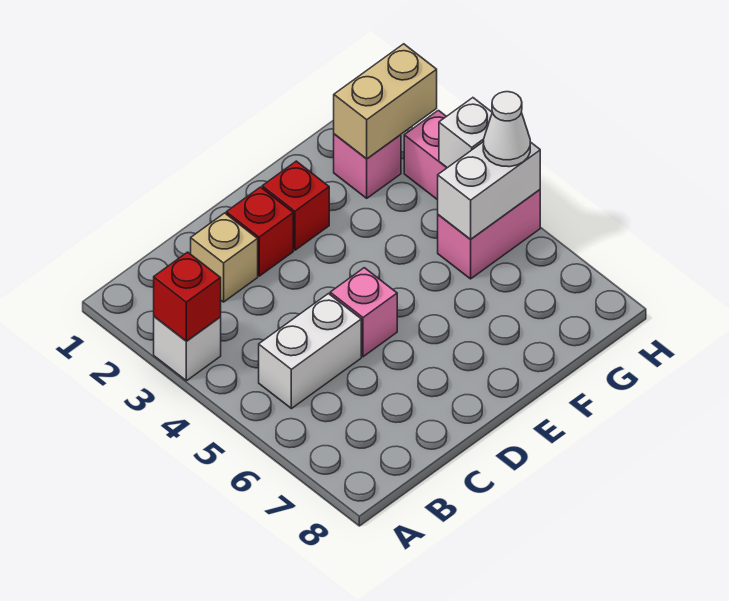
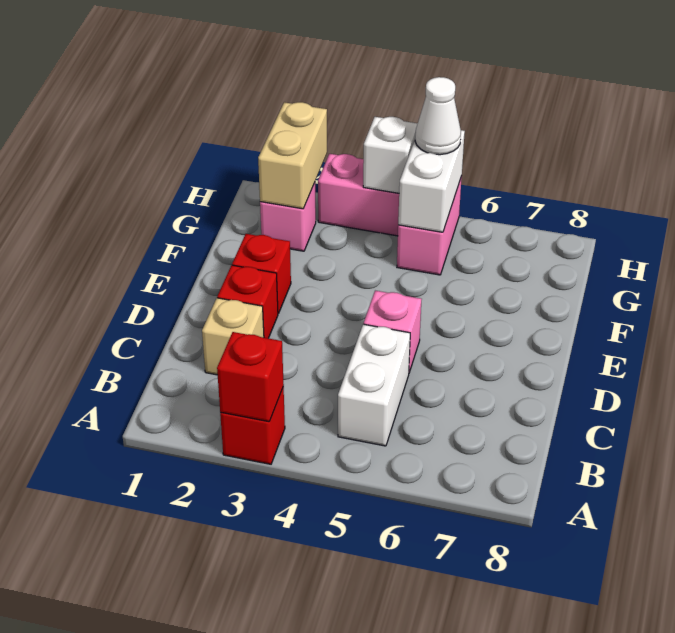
white 1x1 brick [154,317,221,381] -> red 1x1 brick [220,387,285,464]

